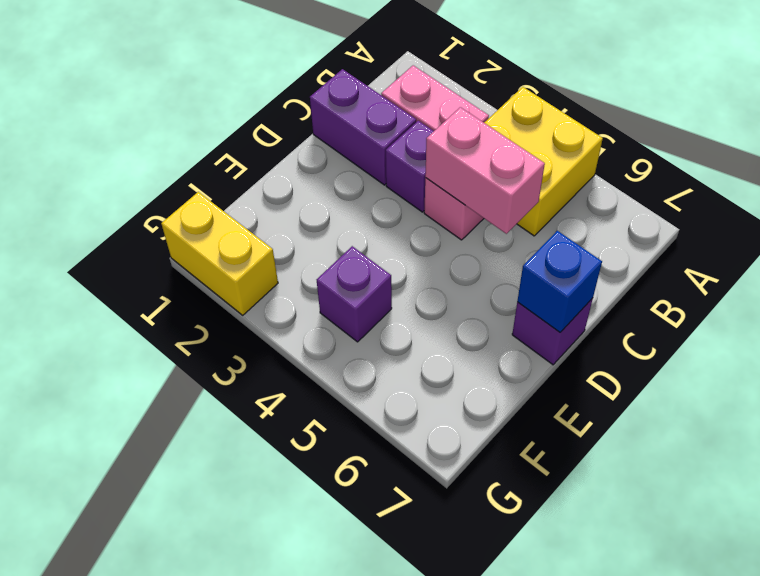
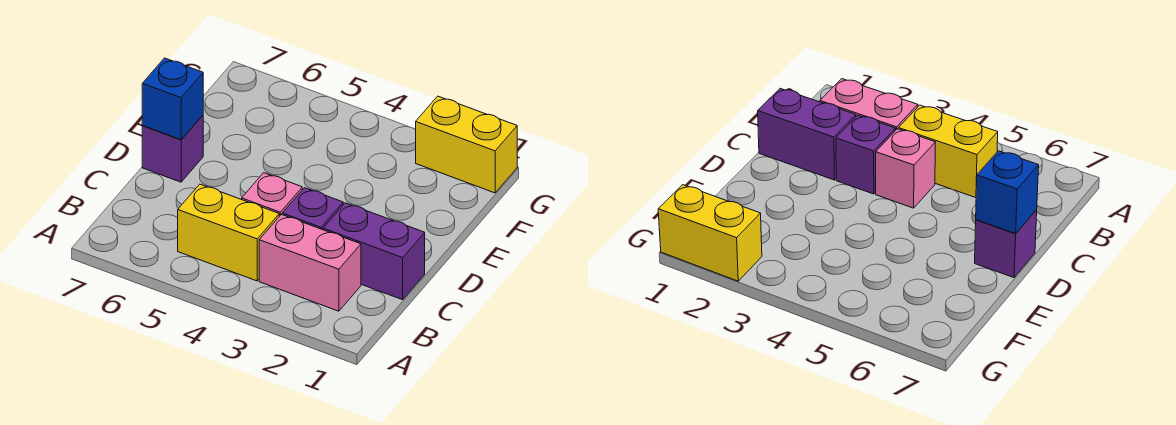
yellow 2x2 brick [484,87,603,236] -> yellow 1x2 brick [178,184,279,281]
pink 1x2 brick [425,107,545,234] -> none
purple 1x1 brick [317,246,392,342] -> none

